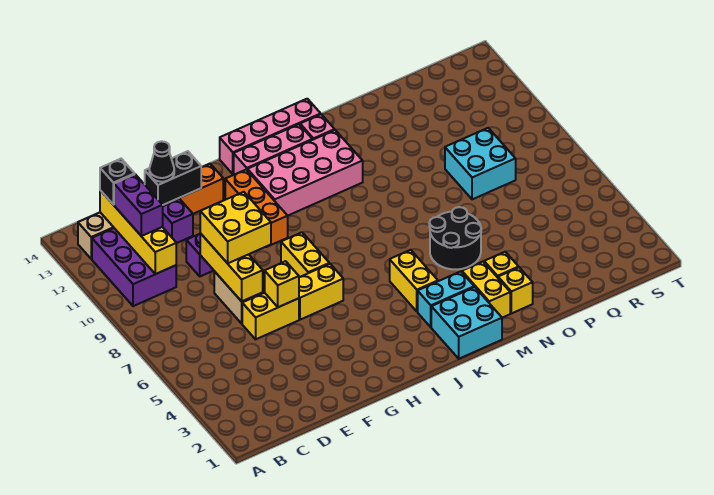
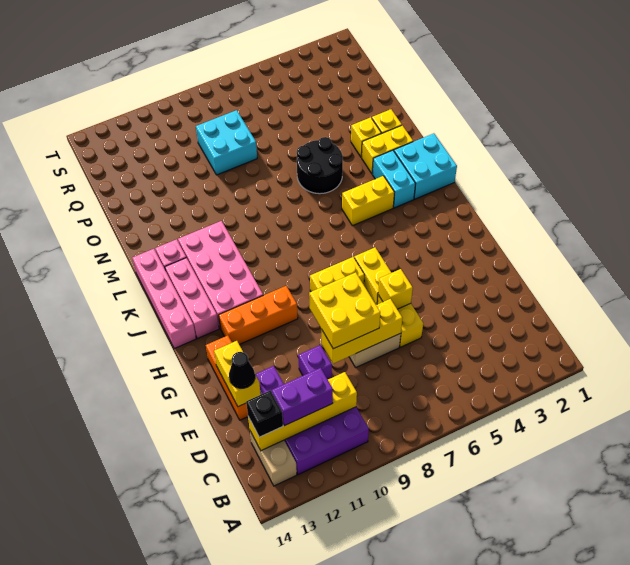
black 1x2 brick [145,151,201,205] -> yellow 1x2 brick [214,341,261,406]

